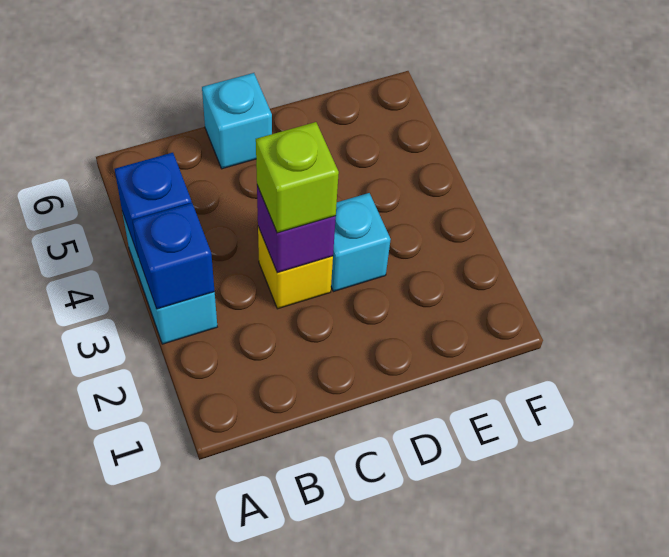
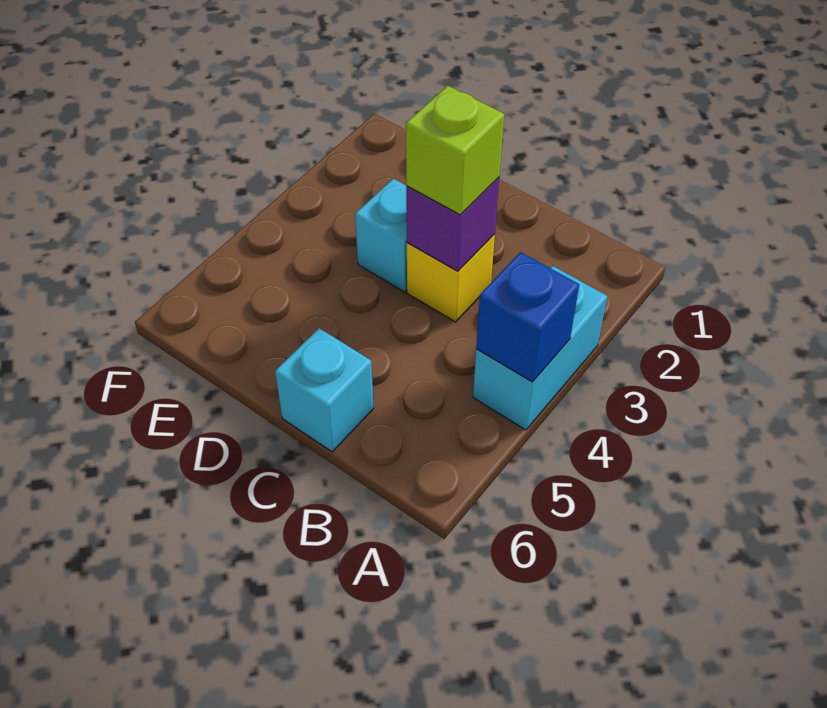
blue 1x1 brick [133,203,215,309] -> none

